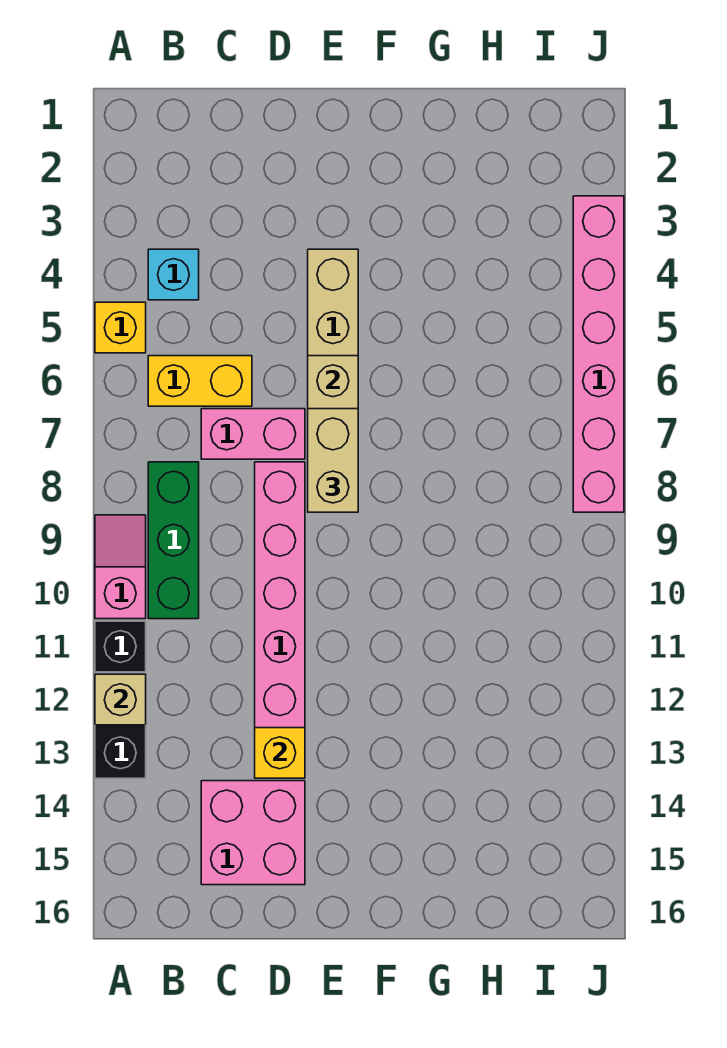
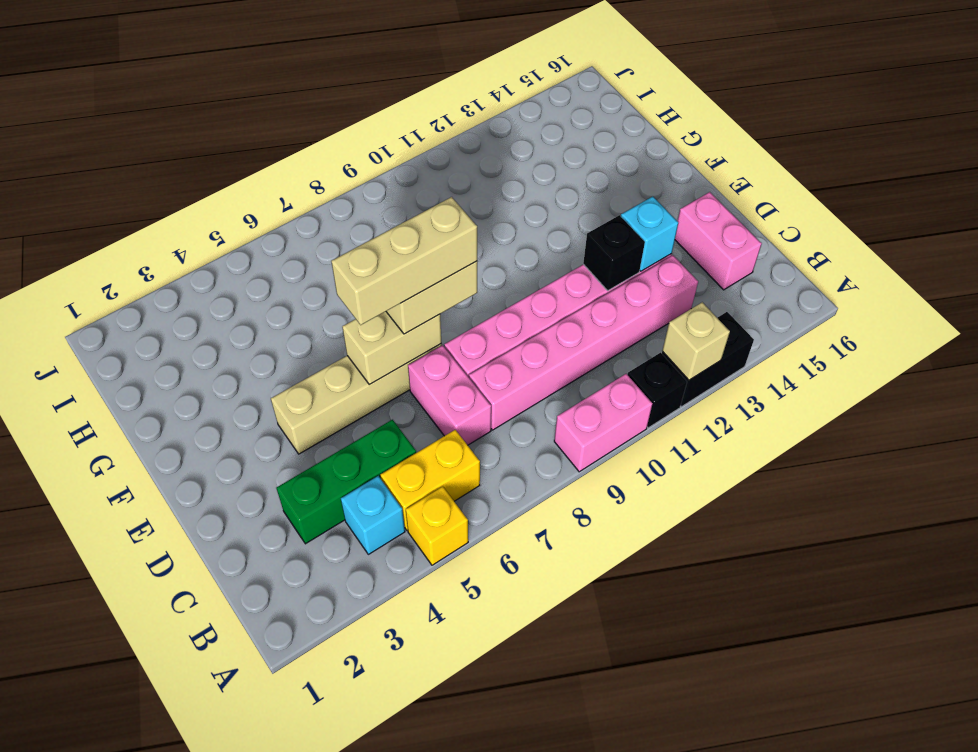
pink 1x2 slope [95,515,146,619] -> pink 1x2 brick [554,374,652,472]
yellow 1x2 brick [148,356,252,406] -> yellow 1x2 brick turned to [380,430,480,530]
green 1x3 brick [148,462,199,619] -> green 1x3 brick moved to [277,420,416,544]
pink 2x2 brick [201,781,305,885] -> pink 1x2 brick [675,192,762,290]
none -> black 1x1 brick [583,215,645,291]
yellow 1x1 brick [255,728,305,778] -> cyan 1x1 brick [621,196,678,271]
none -> tan 1x3 brick [331,197,477,325]
pink 1x6 brick [573,196,624,512] -> pink 1x6 brick moved to [469,255,698,430]

